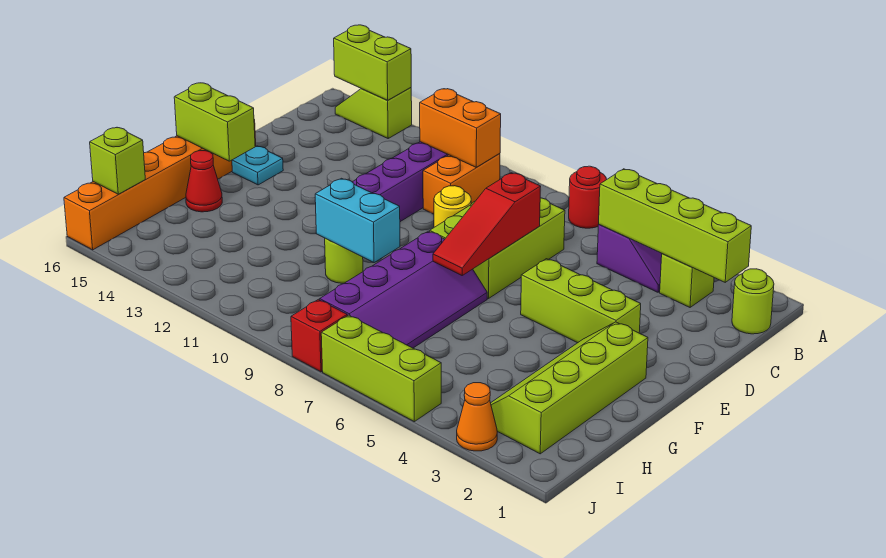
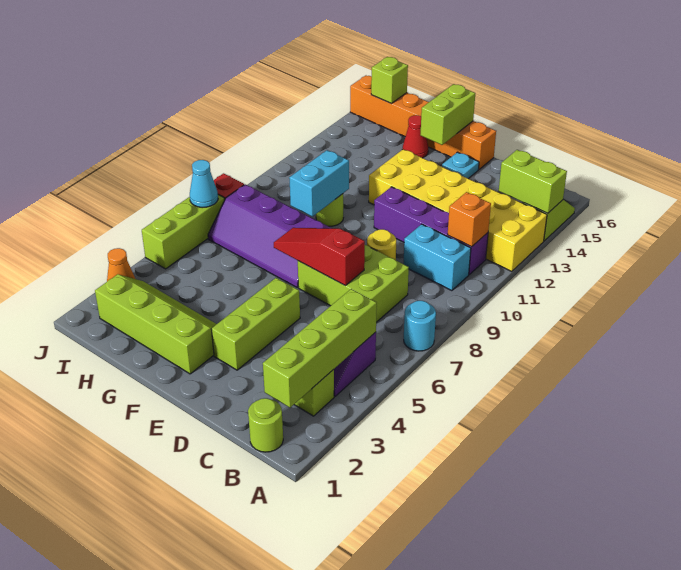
red 1x1 round brick [569,166,607,228] -> cyan 1x1 round brick [404,301,436,351]
none -> yellow 2x6 brick [369,149,547,272]
lime 1x2 brick [334,25,411,100] -> lime 1x2 brick turned to [499,150,567,213]
orange 1x2 brick [423,154,500,214] -> cyan 1x2 brick [403,224,471,291]
orange 1x2 brick [420,89,501,167] -> orange 1x1 brick [448,192,491,247]
none -> cyan 1x1 cone [190,160,218,208]

